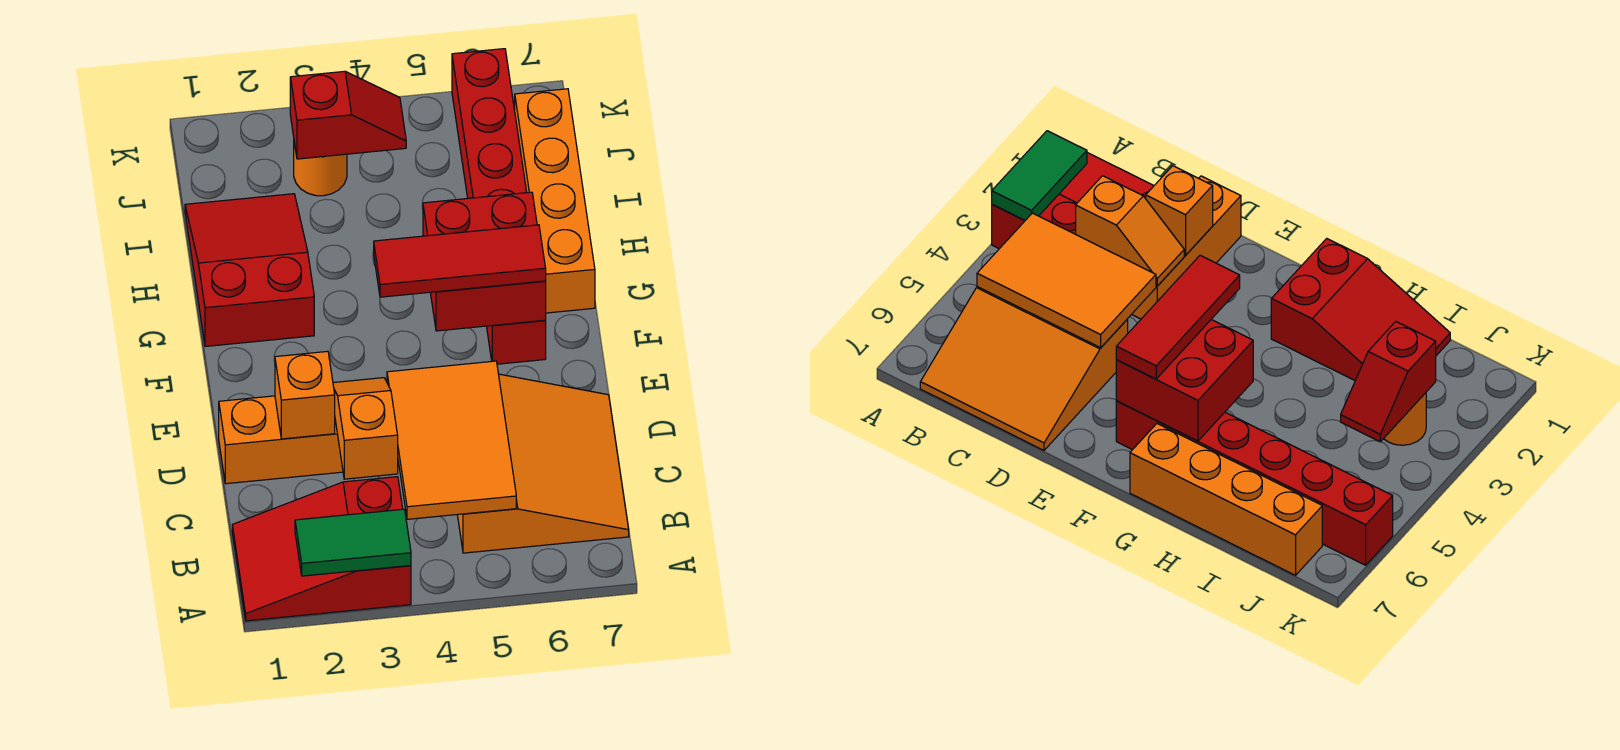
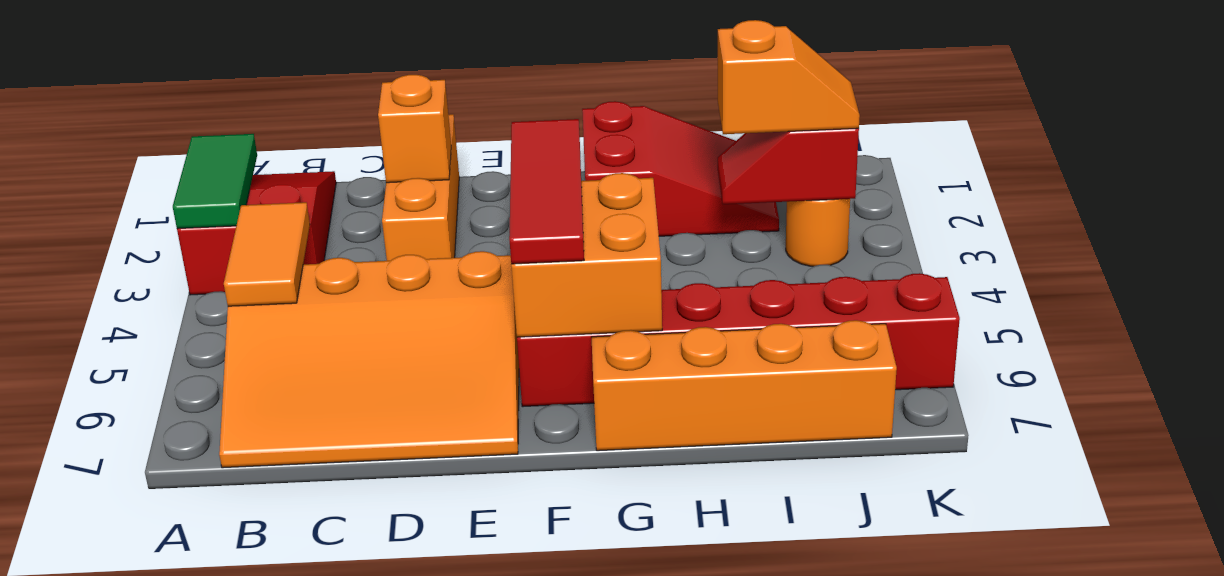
orange 2x3 tile [387,361,516,519] -> orange 1x2 tile [224,202,310,306]
orange 3x3 slope [457,374,629,553] -> orange 3x4 slope [219,251,519,468]
orange 1x2 slope [333,378,398,479] -> orange 1x2 slope moved to [718,20,860,134]
red 2x2 brick [423,192,546,331] -> orange 2x2 brick [511,173,662,337]
red 1x2 slope [290,71,406,159] -> red 1x2 slope turned to [718,128,859,204]

